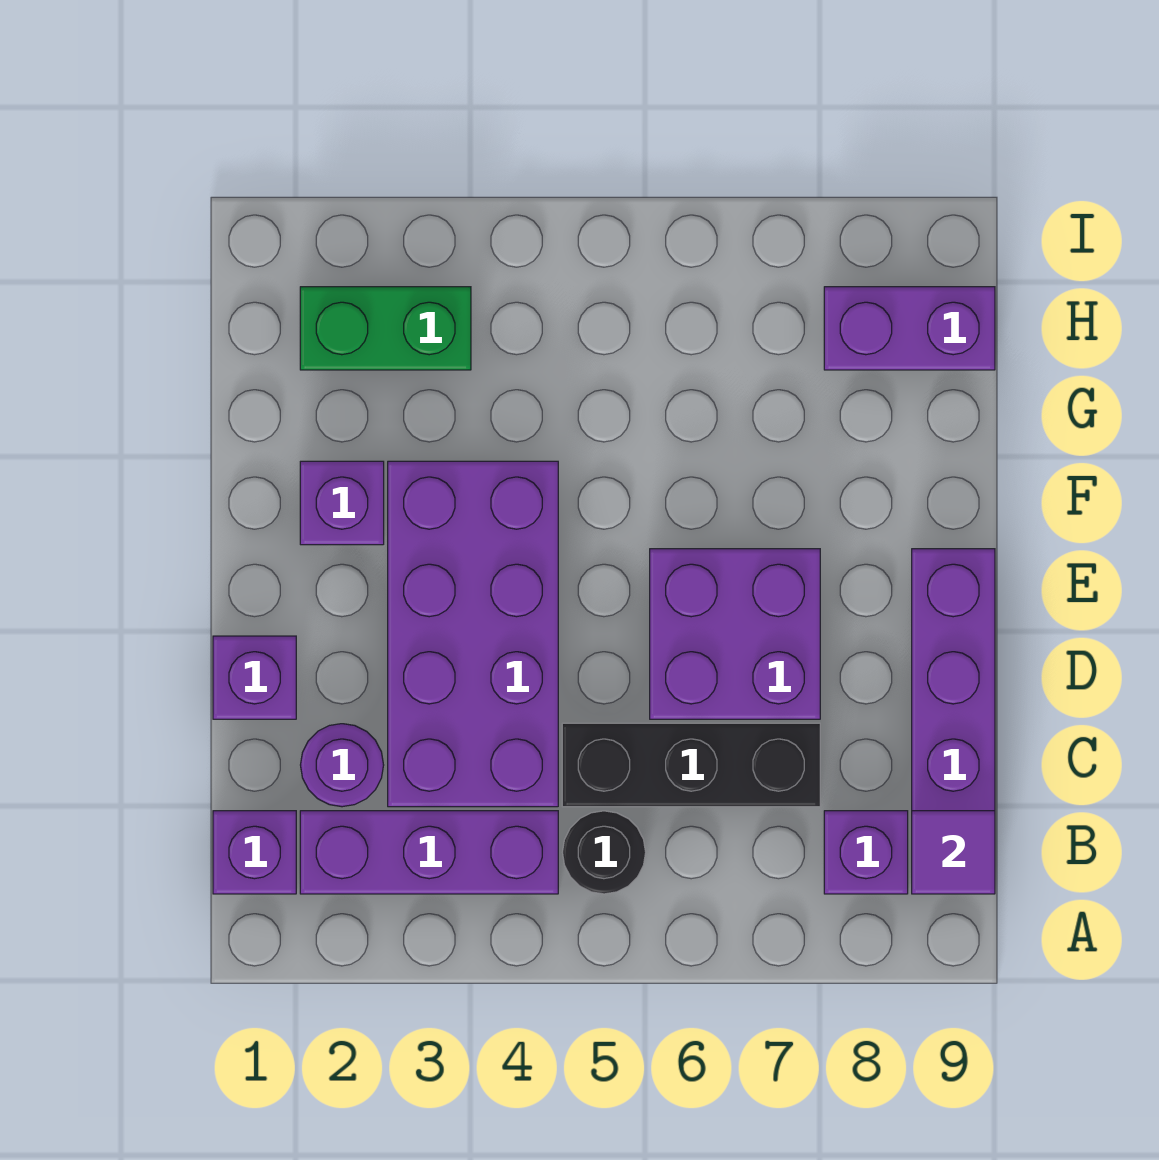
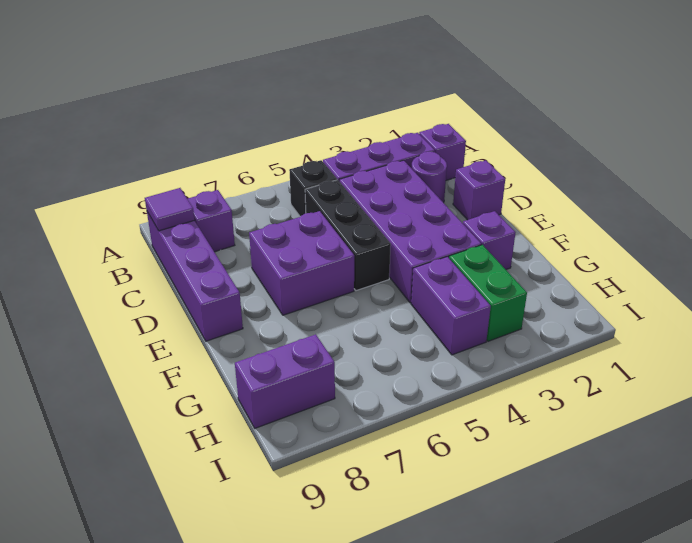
black 1x1 round brick [562,811,646,894] -> black 1x1 brick [289,160,337,216]
black 1x3 brick [562,723,820,807] -> black 1x3 brick turned to [305,180,391,291]
none -> purple 1x2 brick [411,257,491,355]
green 1x2 brick [300,287,471,370] -> green 1x2 brick turned to [449,245,527,341]

